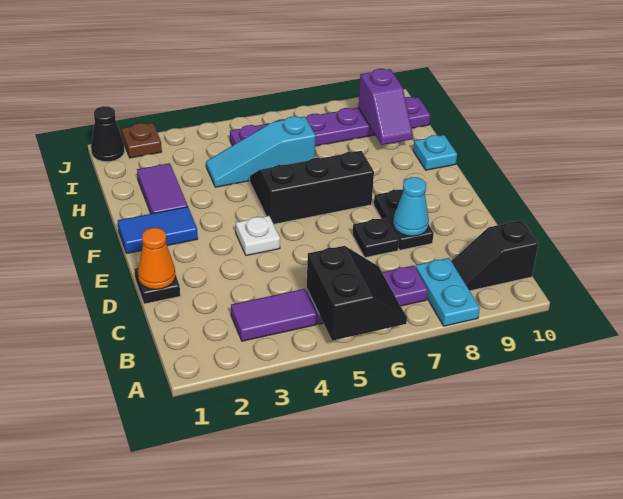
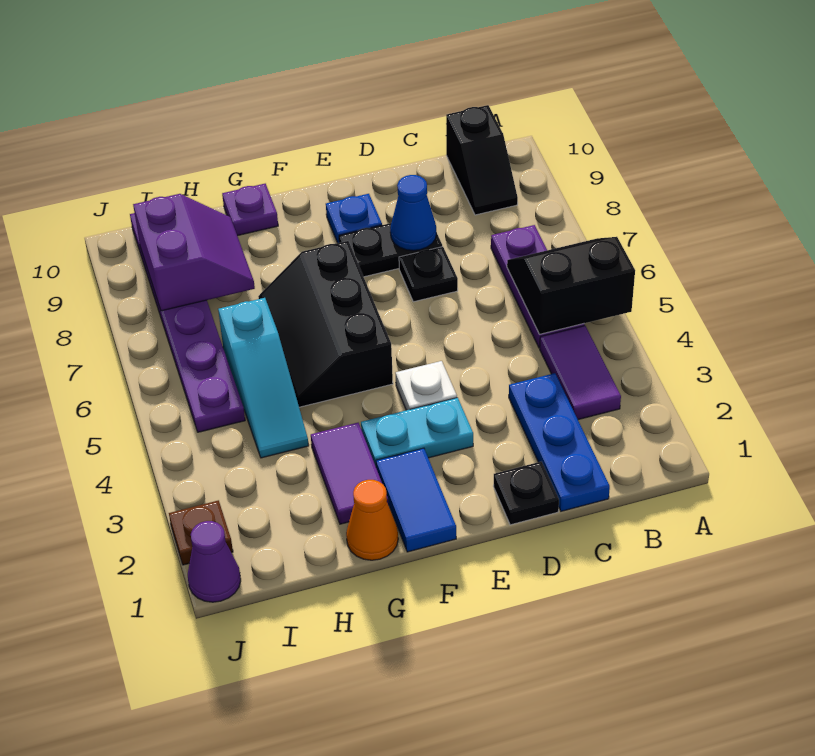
cyan 1x2 plate [415,258,480,326] -> cyan 1x2 plate moved to [361,398,473,466]
none -> blue 1x3 plate [509,373,610,511]
orange 1x1 cone [138,228,176,289] -> orange 1x1 cone moved to [346,480,398,560]
cyan 1x1 cone [393,177,429,236] -> blue 1x1 cone [390,175,436,251]
none -> blue 1x1 plate [326,194,382,243]
purple 1x2 tile [137,163,188,214] -> purple 1x2 tile turned to [311,423,389,524]
cyan 1x1 plate [413,135,457,170] -> purple 1x1 plate [222,184,278,236]
purple 1x2 slope [358,69,413,145] -> purple 2x2 slope [133,194,255,311]
black 1x1 cone [91,106,125,162] -> purple 1x1 cone [188,521,241,602]

